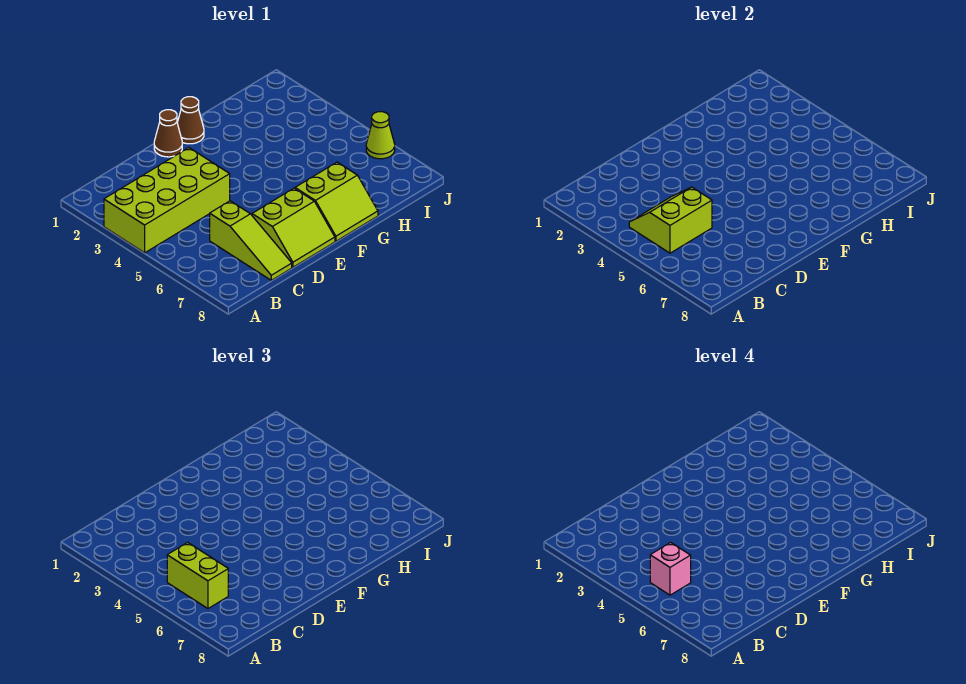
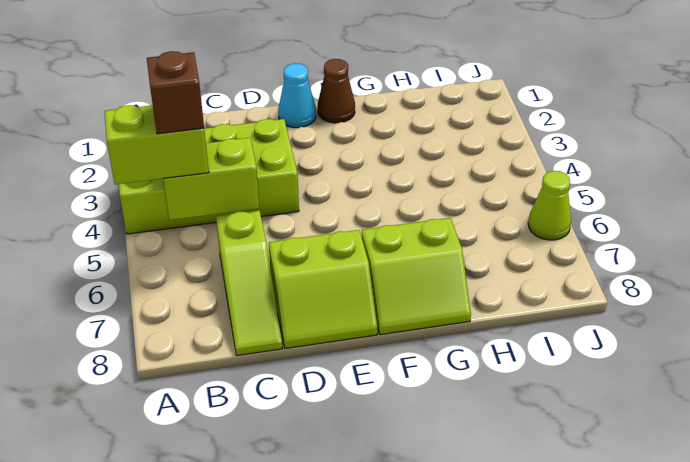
lime 1x2 brick [167,542,228,608] -> lime 1x2 brick turned to [104,105,209,184]
pink 1x1 brick [650,542,691,595] -> brown 1x1 brick [147,51,204,134]
brown 1x1 cone [154,110,182,157] -> cyan 1x1 cone [278,64,316,128]

